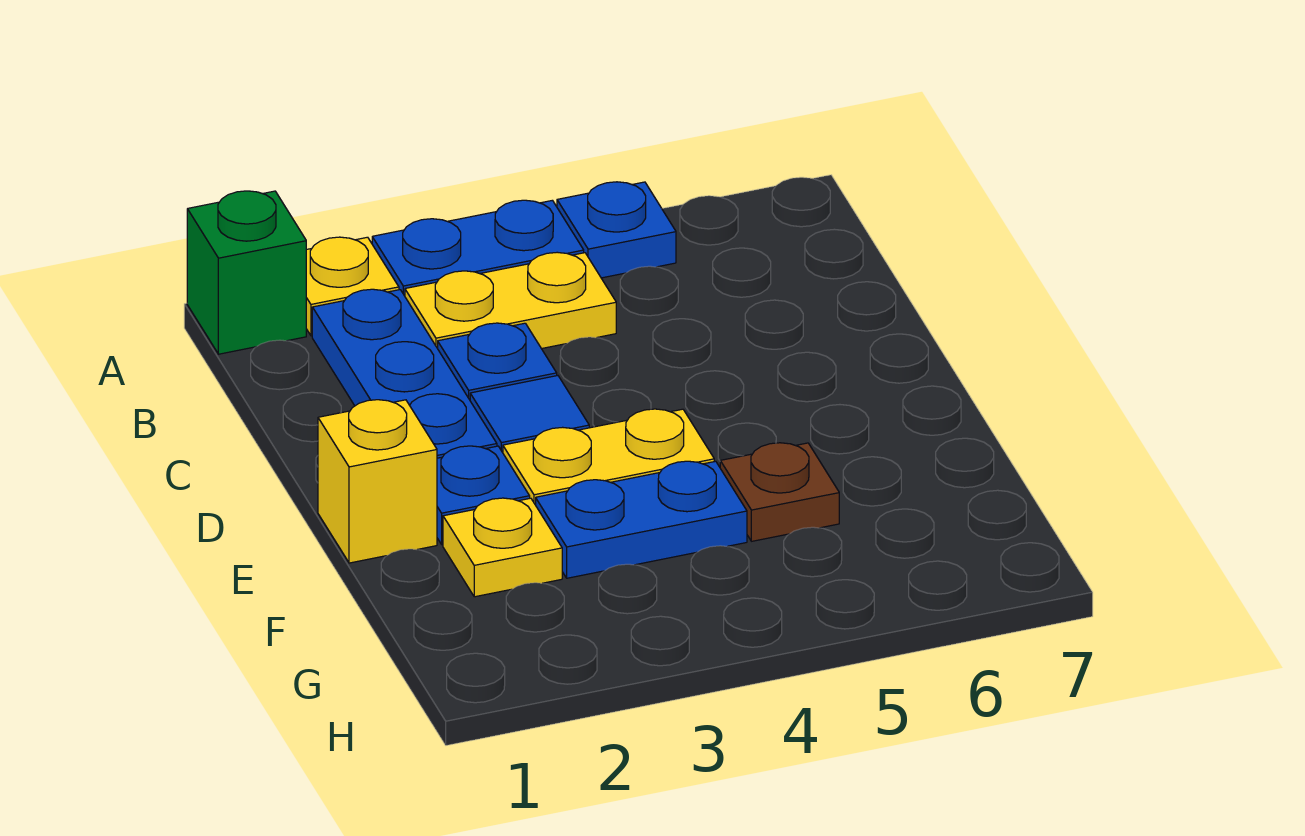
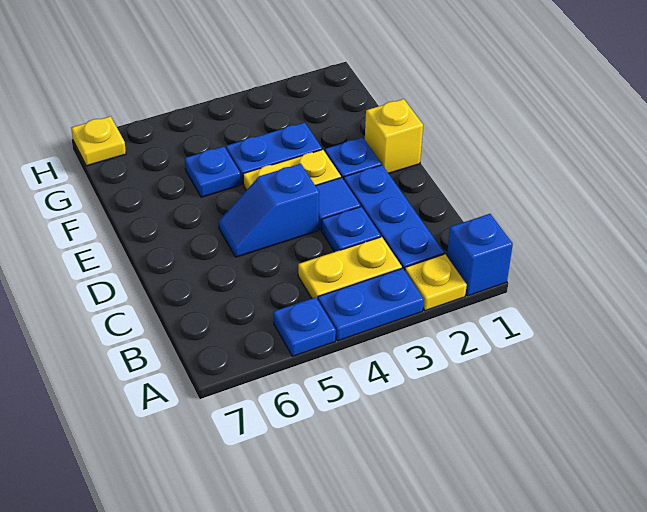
green 1x1 brick [187,191,306,354] -> blue 1x1 brick [447,214,513,296]
none -> blue 1x2 slope [218,164,319,257]
yellow 1x1 plate [443,498,562,597] -> yellow 1x1 plate moved to [71,116,126,166]
brown 1x1 plate [720,443,839,541] -> blue 1x1 plate [185,146,241,197]

